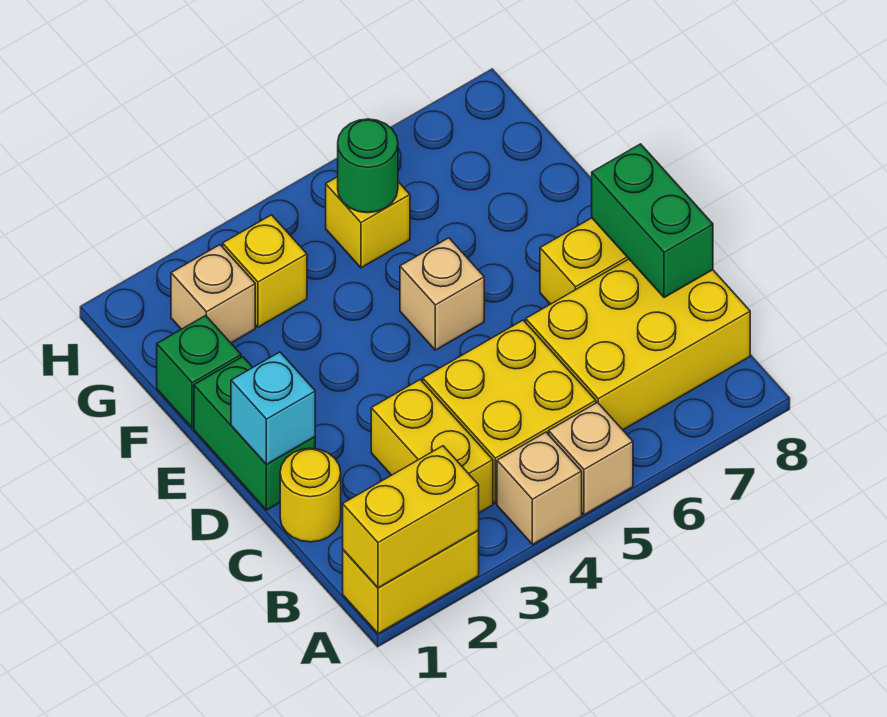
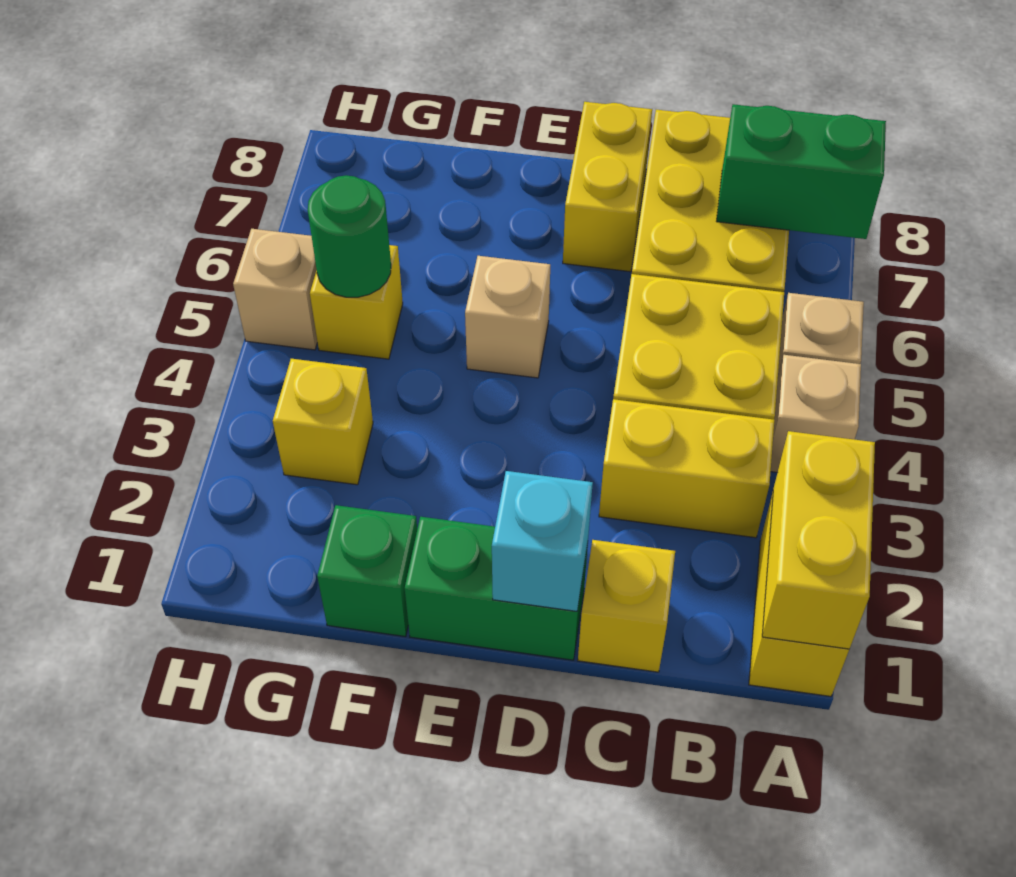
yellow 1x1 round brick [280,448,341,542] -> yellow 1x1 brick [578,540,675,672]
green 1x2 brick [592,144,713,298] -> green 1x2 brick moved to [717,104,886,239]
tan 1x1 brick [171,245,255,343] -> tan 1x1 brick moved to [233,229,317,350]

